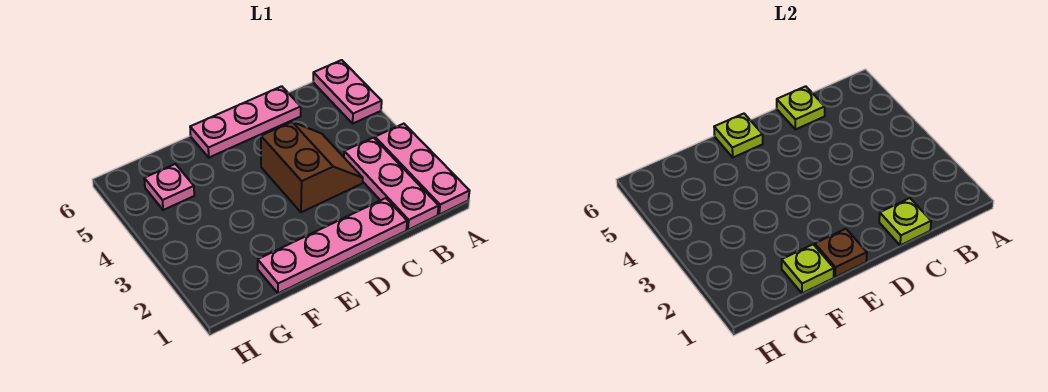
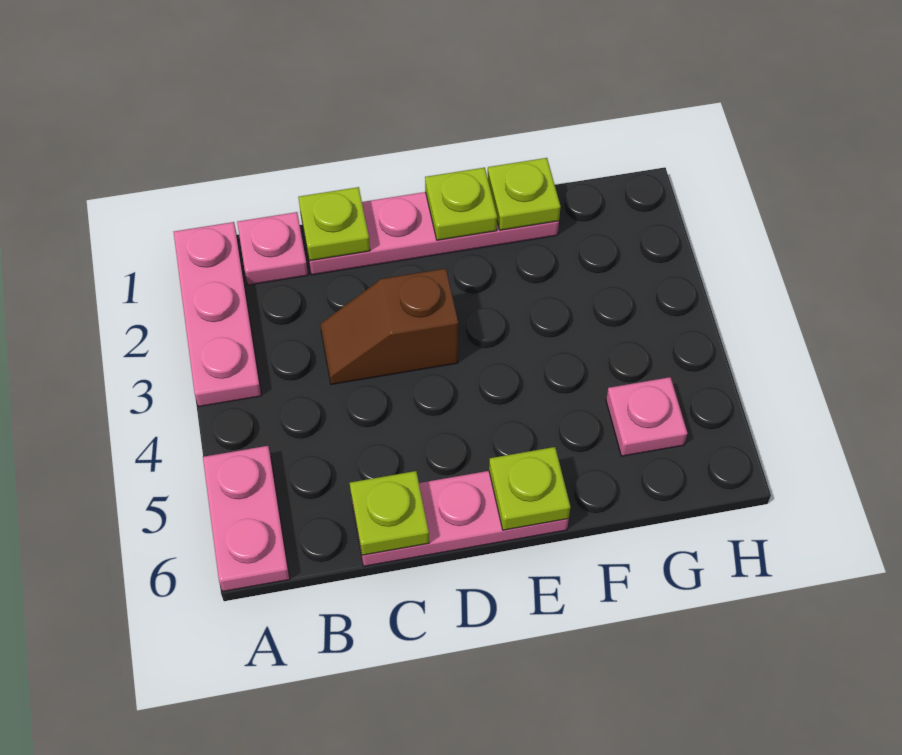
pink 1x3 plate [344,138,439,230] -> pink 1x1 plate [237,212,308,285]
brown 2x2 slope [261,122,363,212] -> brown 1x2 slope [320,268,458,384]
brown 1x1 plate [815,229,867,277] -> lime 1x1 plate [425,168,497,240]

